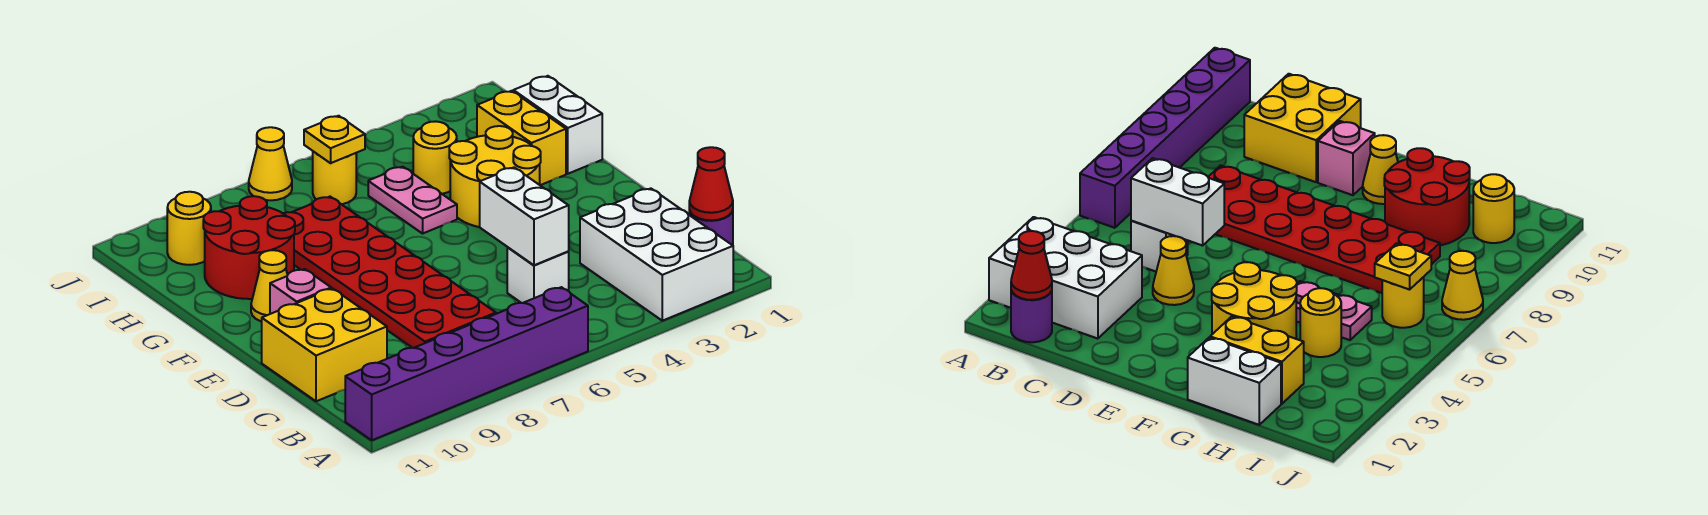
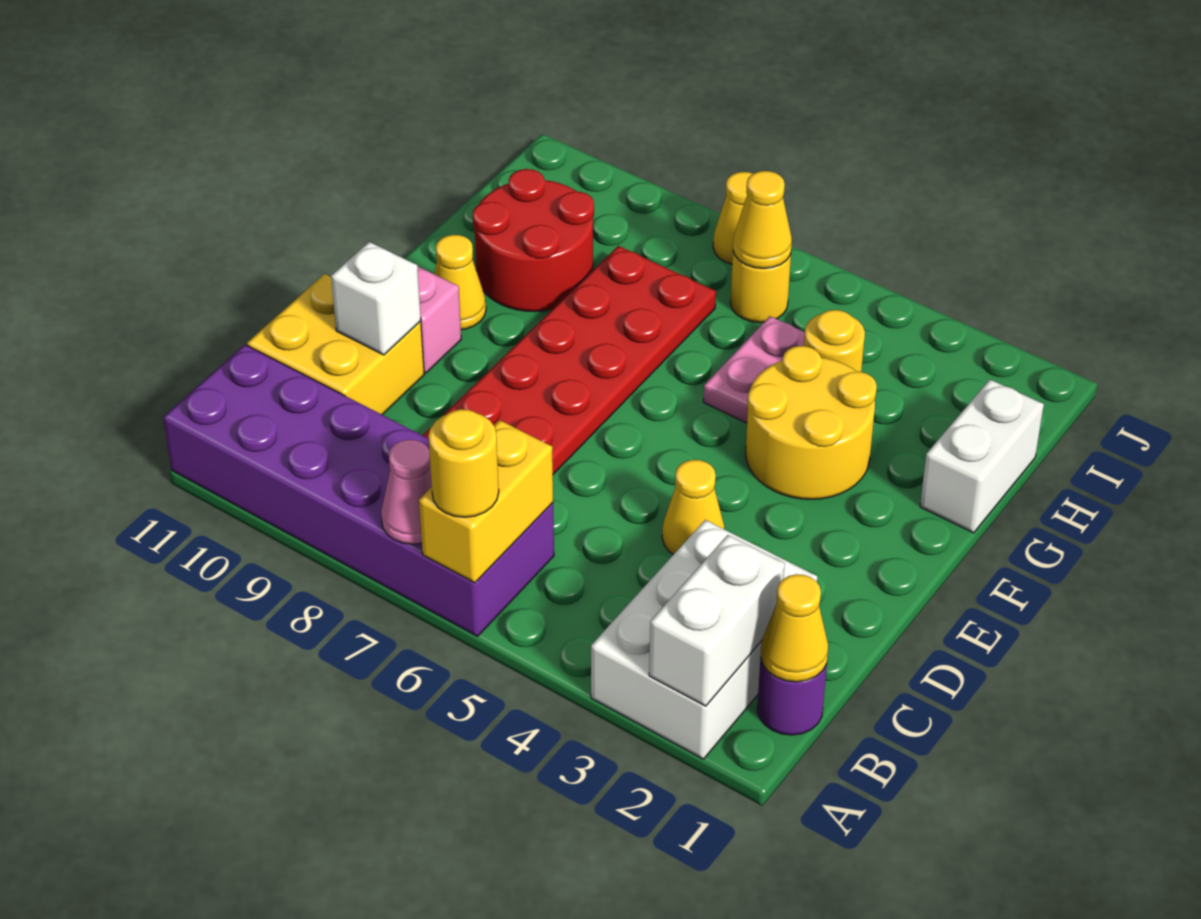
purple 1x6 brick [345,287,588,440] -> purple 2x6 brick [163,345,554,636]
none -> pink 1x1 cone [381,440,432,544]
red 1x1 cone [689,147,733,220] -> yellow 1x1 cone [761,574,829,682]
white 1x1 brick [507,248,569,303] -> white 1x1 brick moved to [331,242,421,355]
white 1x2 brick [480,168,569,265] -> white 1x2 brick moved to [649,535,785,706]
yellow 1x2 brick [477,91,566,185] -> yellow 1x2 brick moved to [419,420,553,583]
yellow 1x1 plate [304,116,365,163] -> yellow 1x1 cone [733,171,792,269]
yellow 1x1 round brick [167,192,211,265] -> yellow 1x1 round brick moved to [429,409,499,517]

